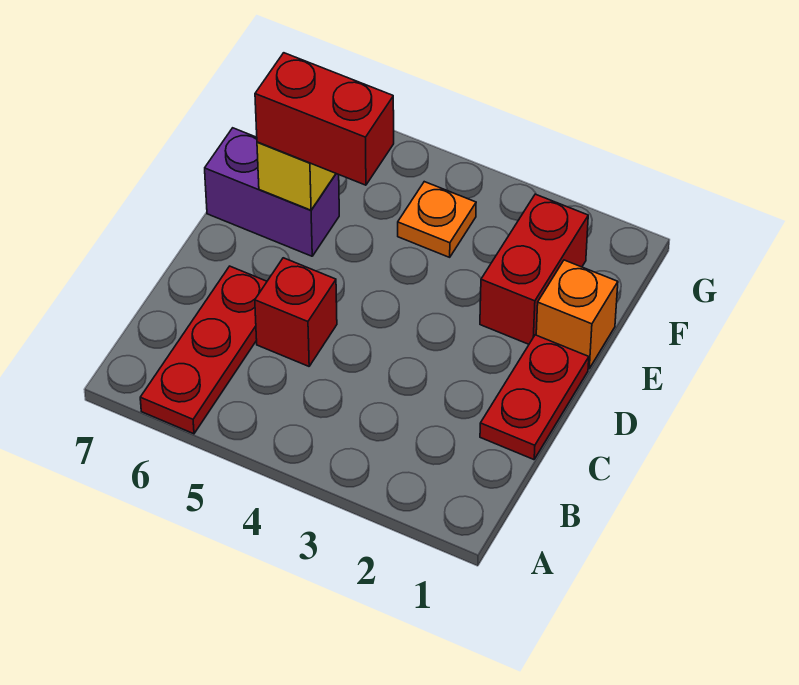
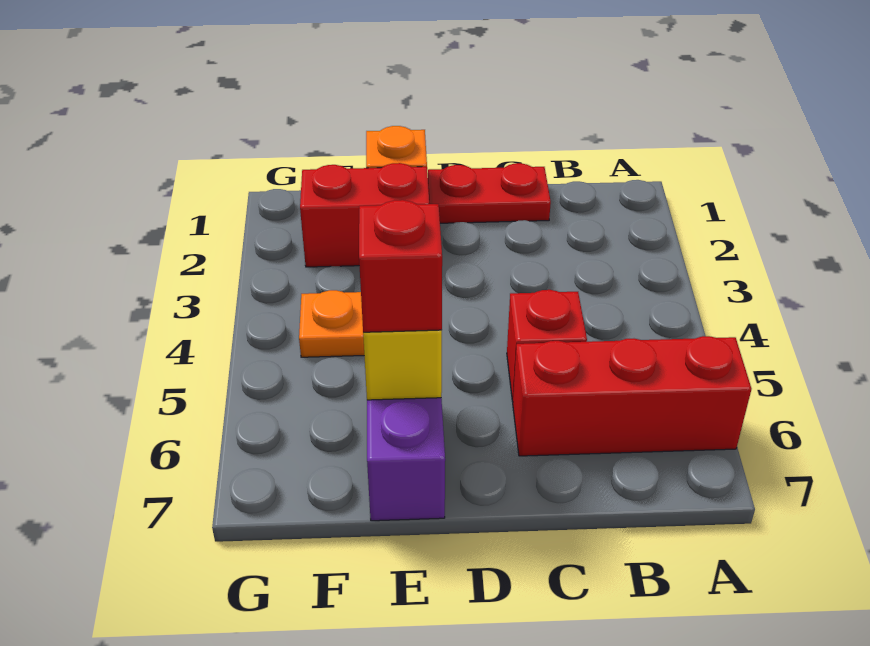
red 1x3 plate [140,266,267,434] -> red 1x3 brick [513,336,752,456]
red 1x2 brick [255,53,394,185] -> red 1x1 brick [359,200,442,332]

